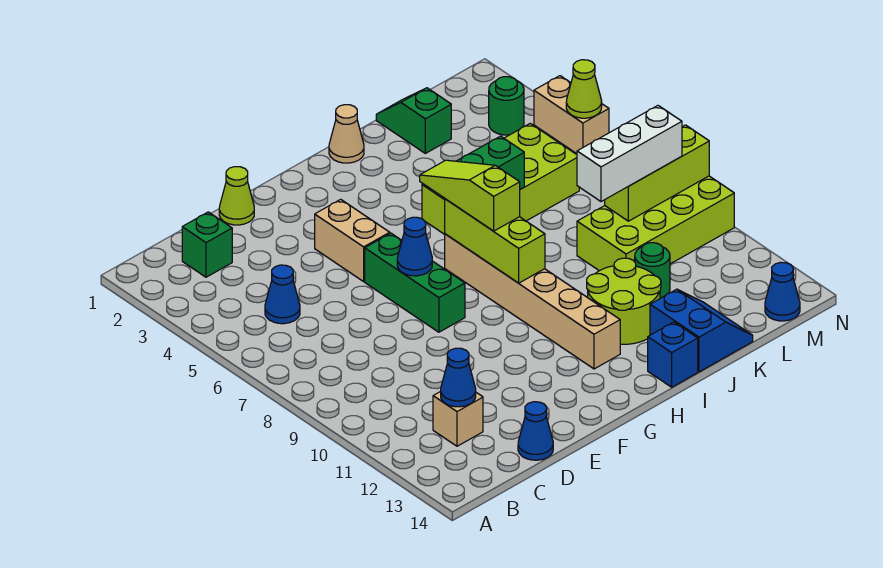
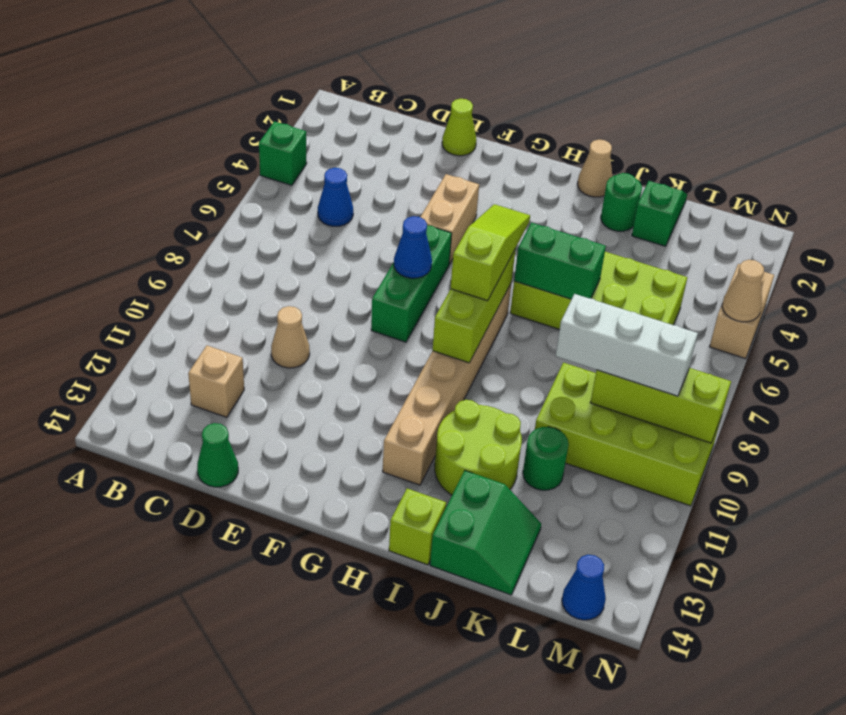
green 1x1 brick [182,212,232,277] -> green 1x1 brick moved to [259,121,307,185]
blue 1x1 cone [441,348,476,407] -> none
none -> tan 1x1 cone [271,306,310,368]
blue 1x1 cone [518,402,553,460] -> green 1x1 cone [197,423,238,487]
blue 1x1 brick [648,322,698,387] -> lime 1x1 brick [389,489,446,565]
blue 2x2 slope [650,289,753,372] -> green 2x2 slope [430,471,541,595]
green 1x1 round brick [489,77,524,135] -> green 1x1 round brick moved to [601,173,642,231]
lime 1x1 cone [566,60,602,118] -> tan 1x1 cone [722,260,764,322]

